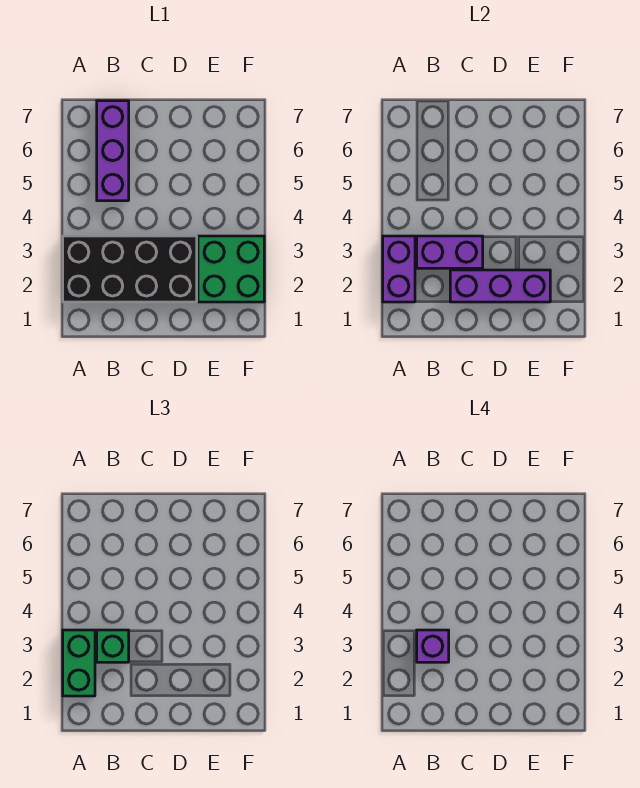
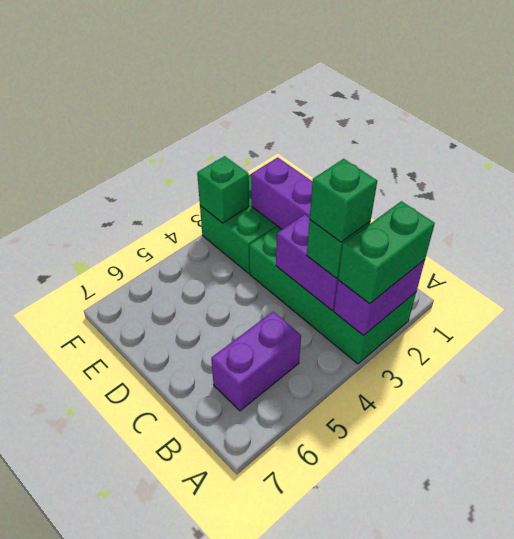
black 2x4 brick [63,236,197,302] -> green 2x4 brick [249,226,416,364]
purple 1x1 brick [417,630,449,662] -> green 1x1 brick [310,159,377,242]
purple 1x3 brick [97,101,129,201] -> purple 1x2 brick [211,312,301,411]
none -> green 1x1 brick [197,156,249,223]

